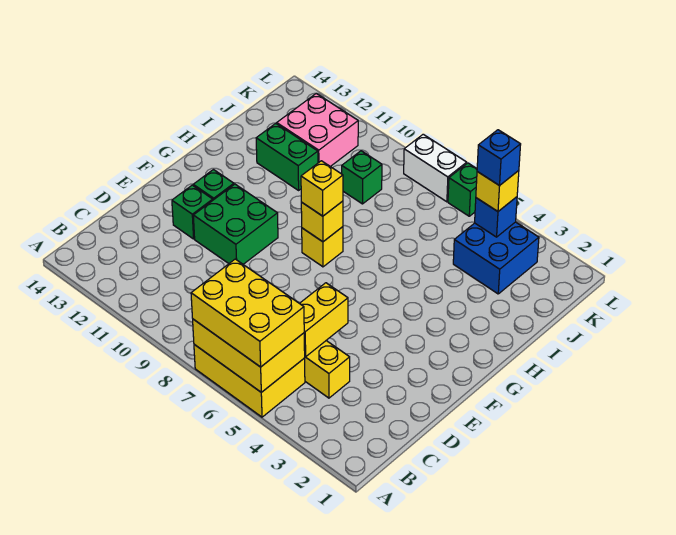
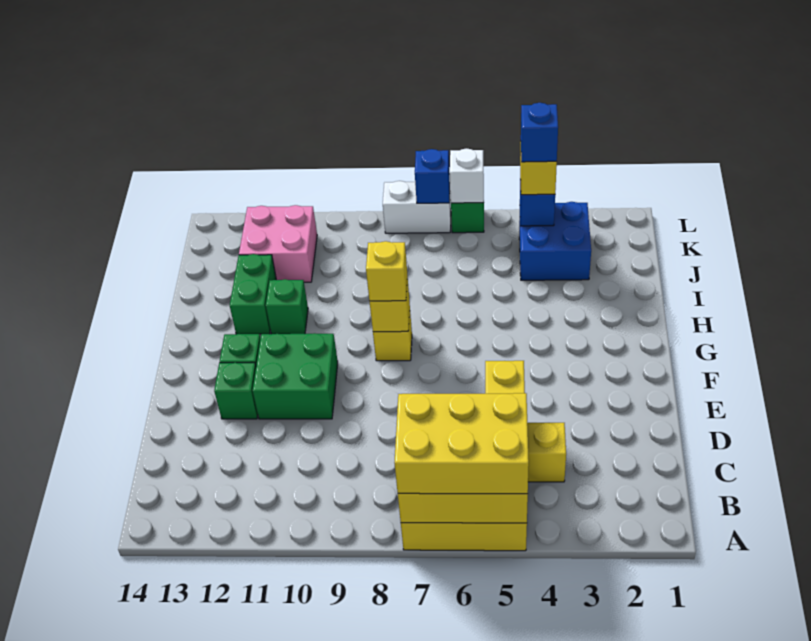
green 1x2 brick [256,123,318,190] -> green 1x2 brick turned to [230,254,276,334]
green 1x1 brick [342,151,382,204] -> green 1x1 brick moved to [266,279,308,334]
none -> white 1x1 brick [450,148,484,203]
none -> blue 1x1 brick [415,149,450,203]

